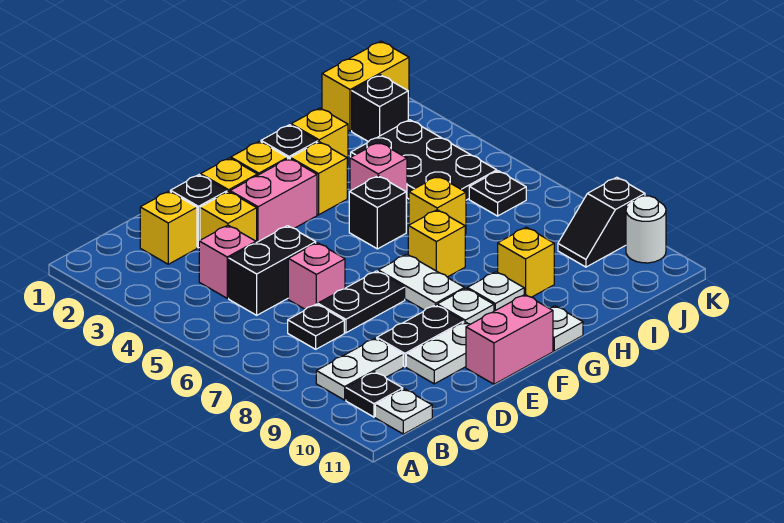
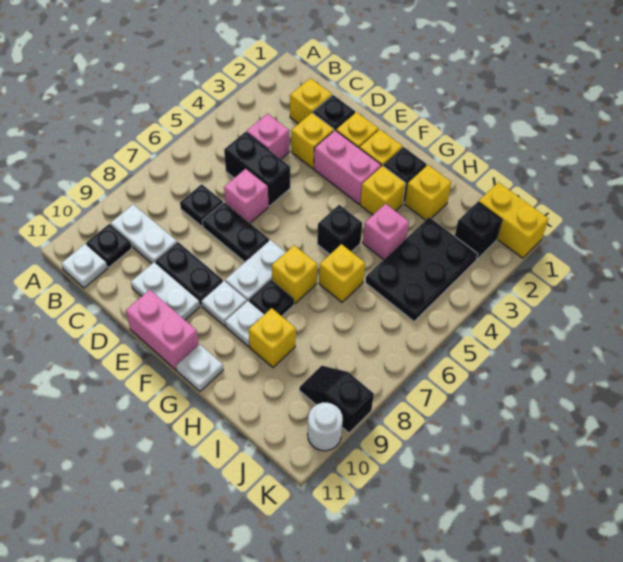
black 1x1 plate [469,171,526,216] -> black 1x1 plate moved to [249,280,294,316]

